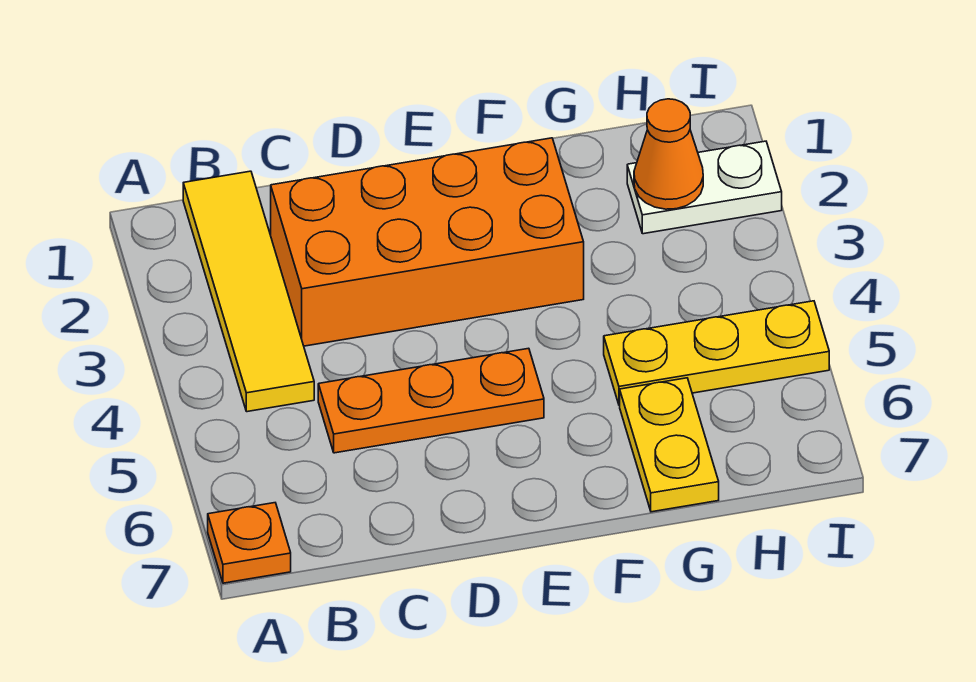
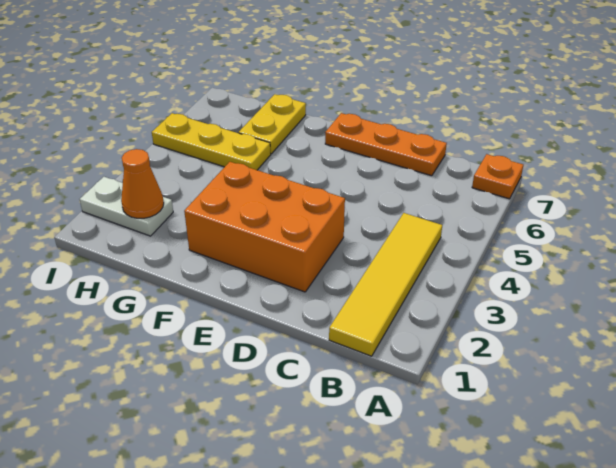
orange 2x4 brick [271,138,584,346] -> orange 2x3 brick [184,162,345,292]
orange 1x3 plate [318,348,544,453] -> orange 1x3 plate moved to [325,113,447,176]

